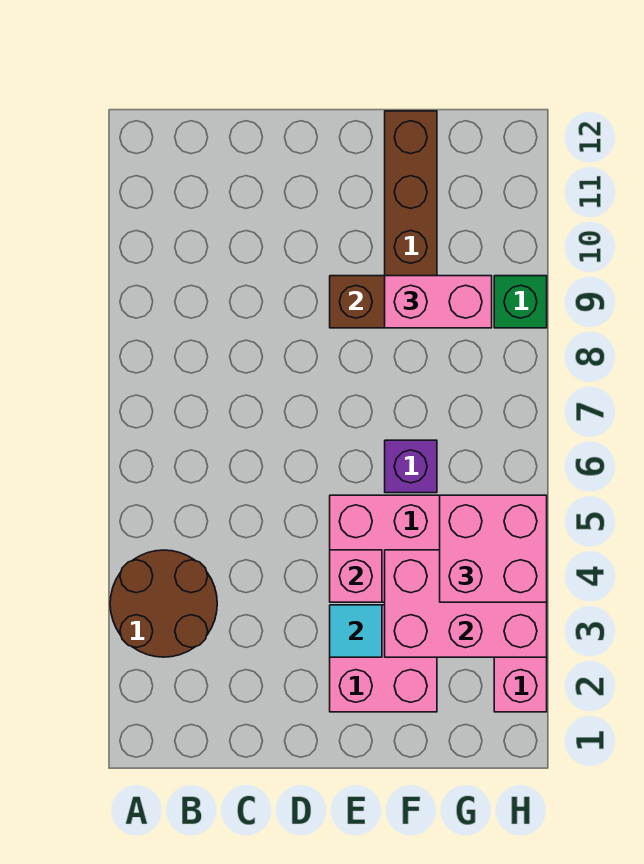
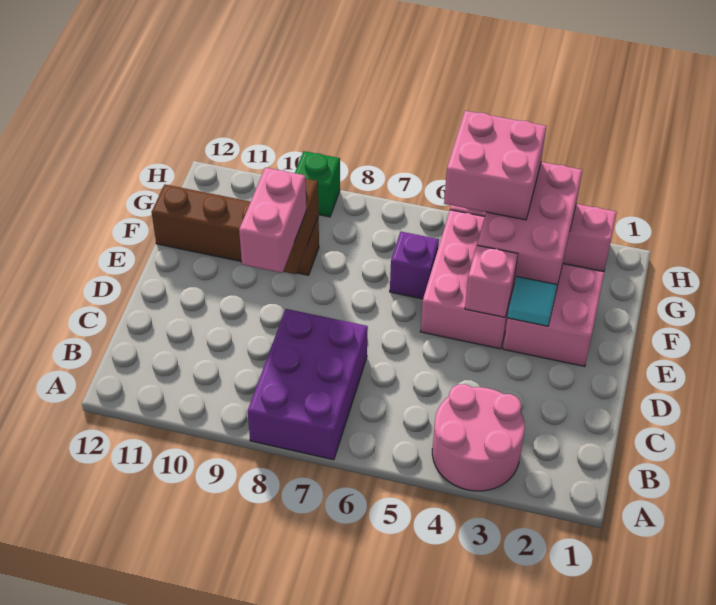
brown 2x2 round brick [110,550,217,657] -> pink 2x2 round brick [432,384,525,491]
none -> purple 2x3 brick [248,309,368,460]
pink 1x2 brick [385,276,492,328] -> pink 1x2 brick moved to [239,168,306,273]

